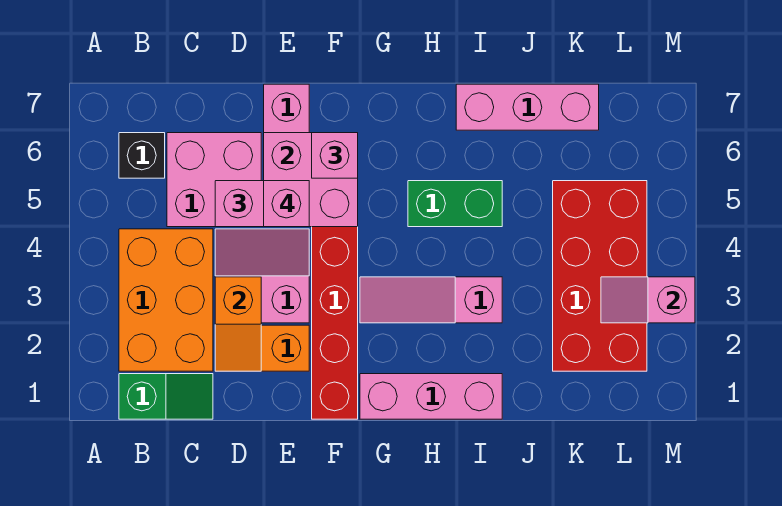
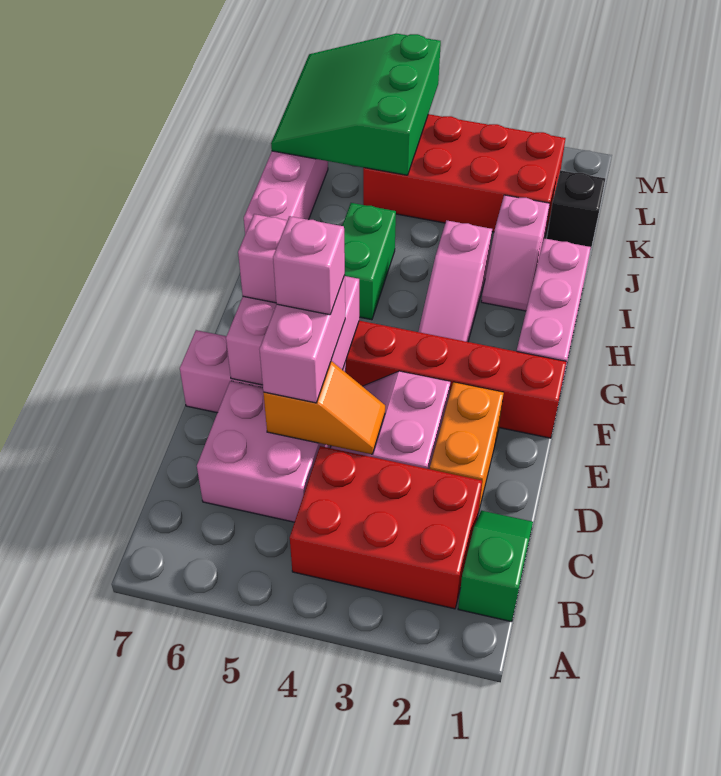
orange 2x3 brick [119,229,213,371] -> red 2x3 brick [290,446,482,609]
black 1x1 brick [119,133,165,178] -> black 1x1 brick moved to [547,170,605,250]
orange 1x2 slope [215,277,261,371] -> orange 1x2 slope moved to [264,361,385,454]
none -> green 3x3 slope [271,34,441,175]
pink 1x2 slope [601,277,695,323] -> pink 1x2 slope moved to [481,195,550,311]

